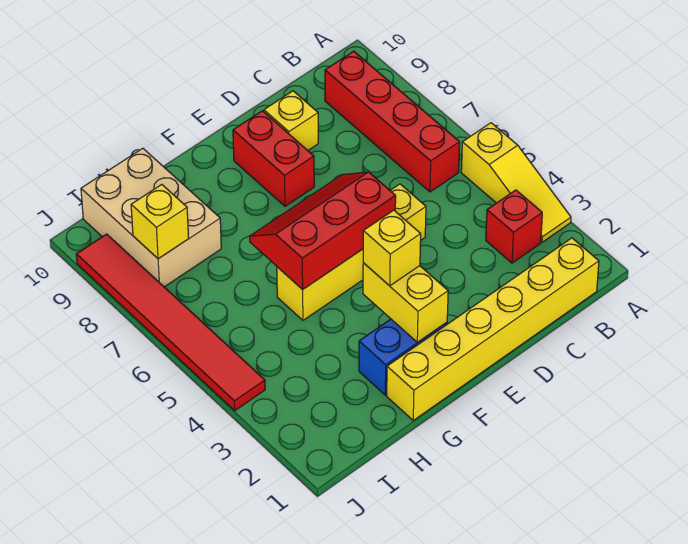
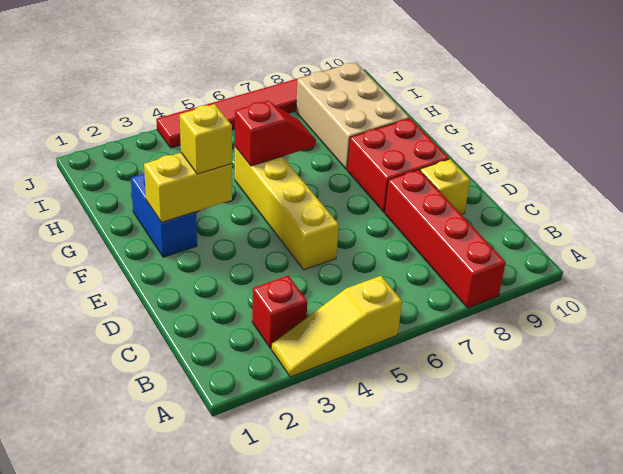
yellow 1x6 brick [387,238,599,420] -> none
red 1x4 brick [325,51,460,192] -> red 1x4 brick turned to [385,170,506,308]
red 2x3 slope [250,172,396,290] -> red 1x2 slope [235,101,316,166]
red 1x2 brick [233,111,314,206] -> red 2x2 brick [347,118,449,212]
tan 2x3 brick [81,148,221,287] -> tan 2x3 brick turned to [296,63,409,170]
yellow 1x1 brick [131,184,189,259] -> none

